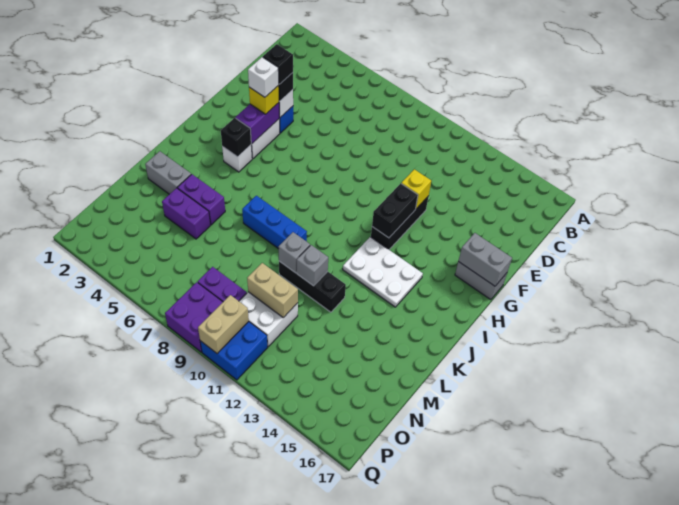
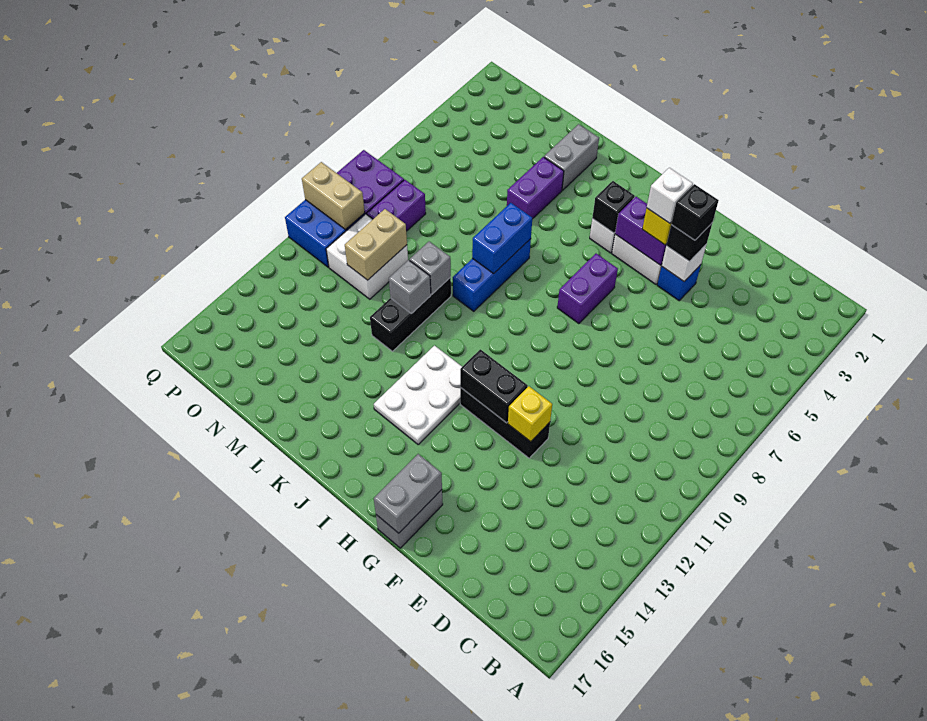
none -> blue 1x2 brick [472,203,532,274]
purple 1x2 brick [162,188,211,239] -> purple 1x2 brick moved to [557,254,618,324]

